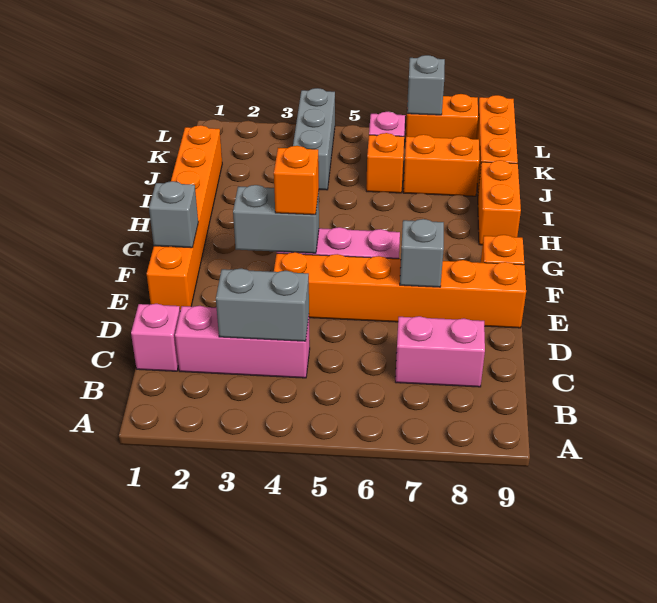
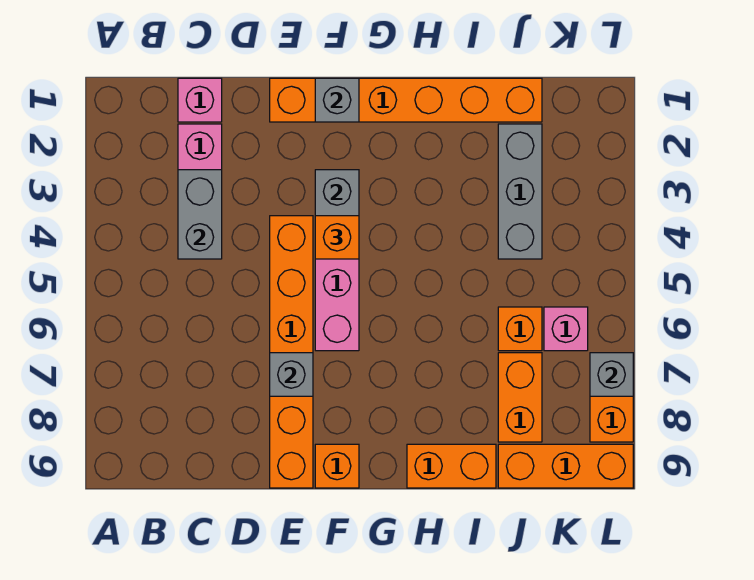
pink 1x2 brick [395,316,485,387] -> none
grey 1x3 brick [293,88,335,190] -> grey 1x3 brick turned to [498,124,542,259]

